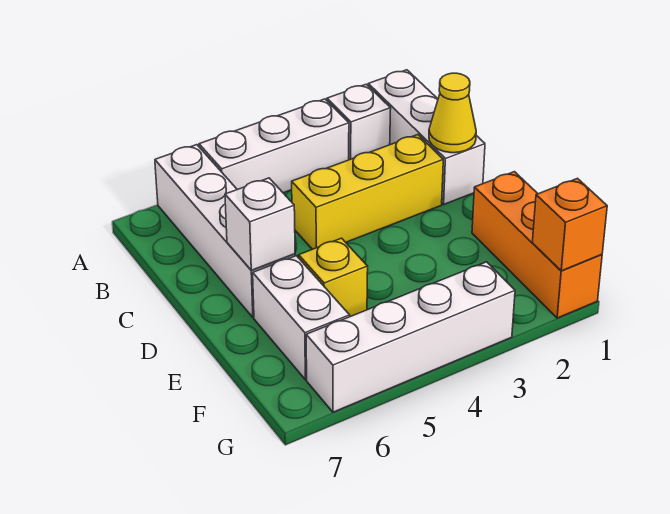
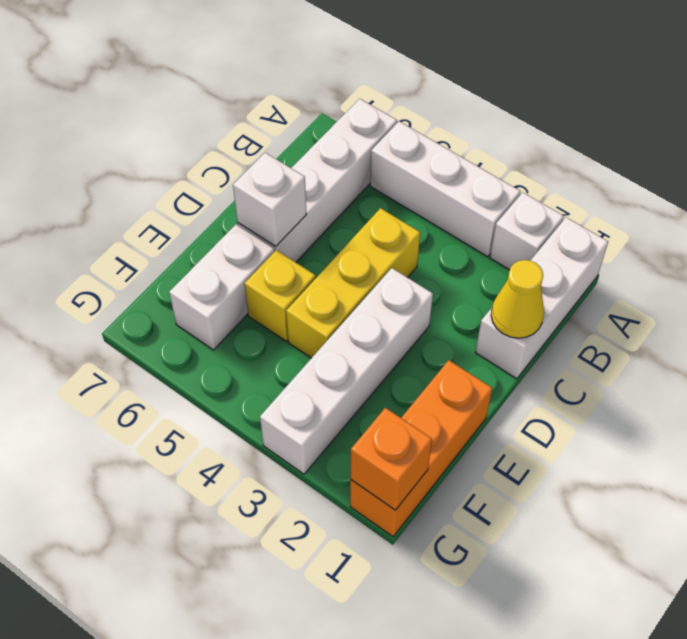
yellow 1x3 brick [292,135,443,249] -> yellow 1x3 brick turned to [286,208,420,358]
white 1x4 brick [306,262,515,412] -> white 1x4 brick turned to [260,268,433,474]

